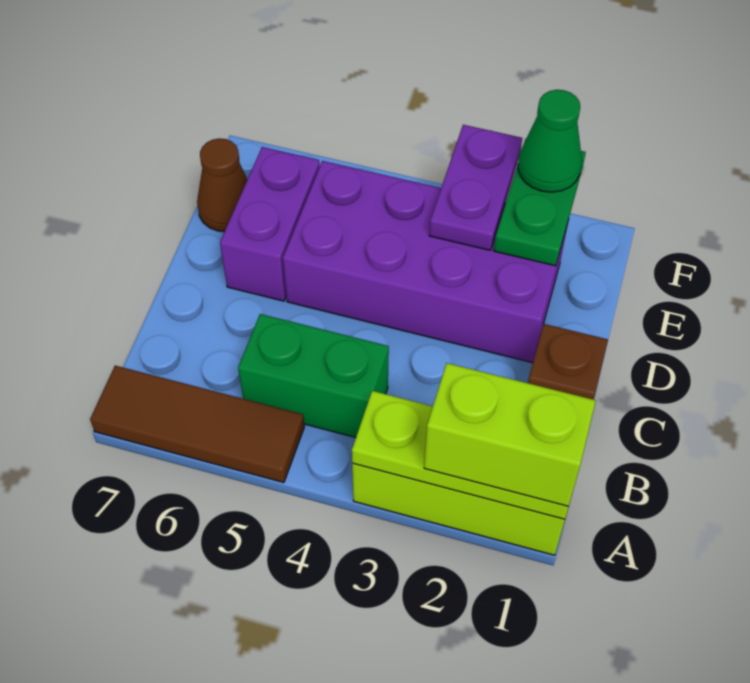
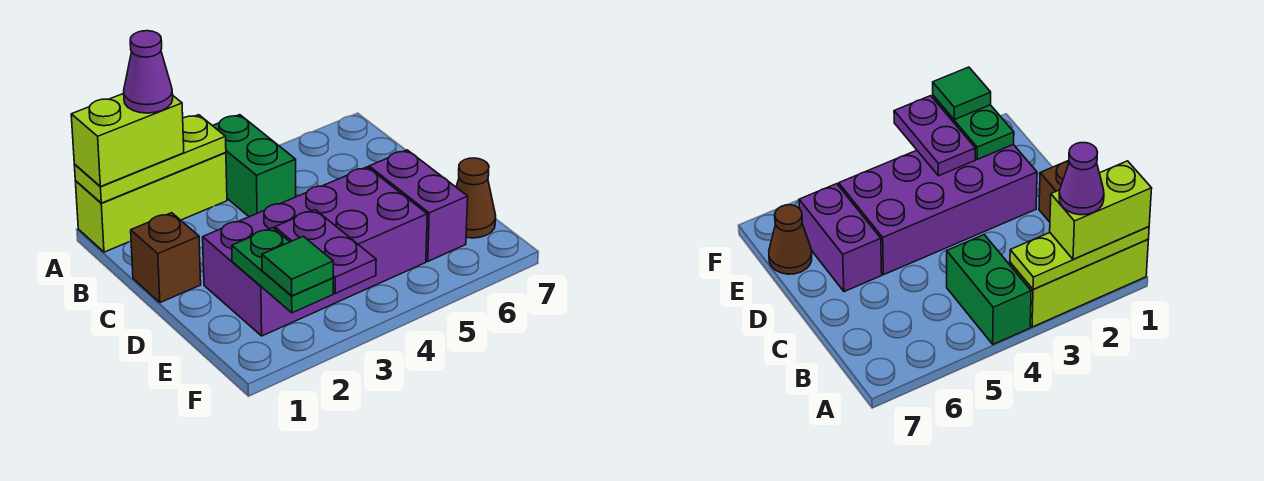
none -> purple 1x1 cone [124,31,173,113]
brown 1x3 tile [90,366,304,483] -> none
green 1x2 brick [238,314,389,437] -> green 1x2 brick turned to [213,115,296,217]
green 1x1 cone [518,90,582,192] -> green 1x1 tile [262,236,333,296]

